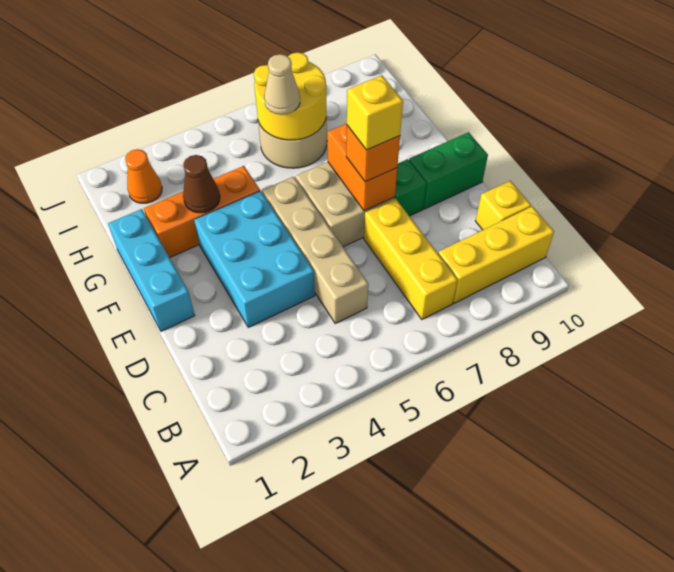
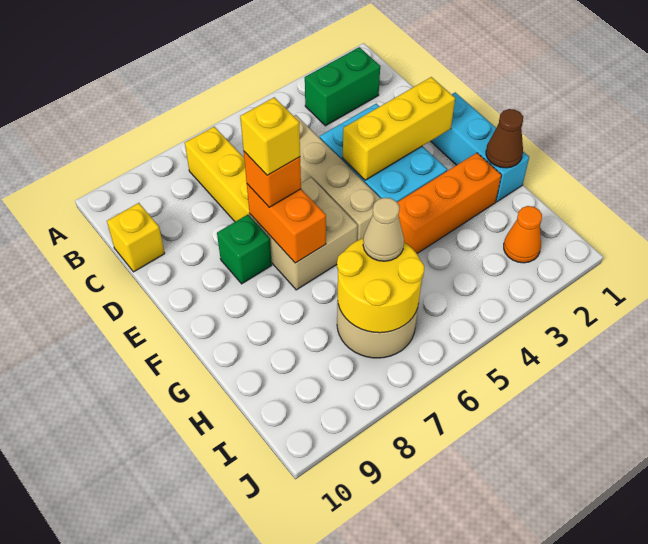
yellow 1x3 brick [438,206,554,303] -> yellow 1x3 brick moved to [343,77,455,180]
green 1x2 brick [409,132,488,209] -> green 1x2 brick moved to [305,47,380,126]
brown 1x1 cone [183,155,220,213] -> brown 1x1 cone moved to [486,109,523,168]

